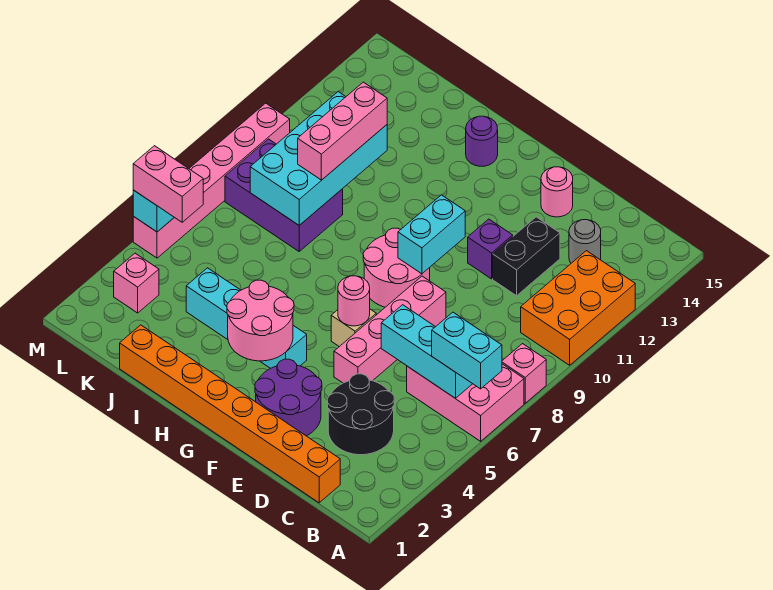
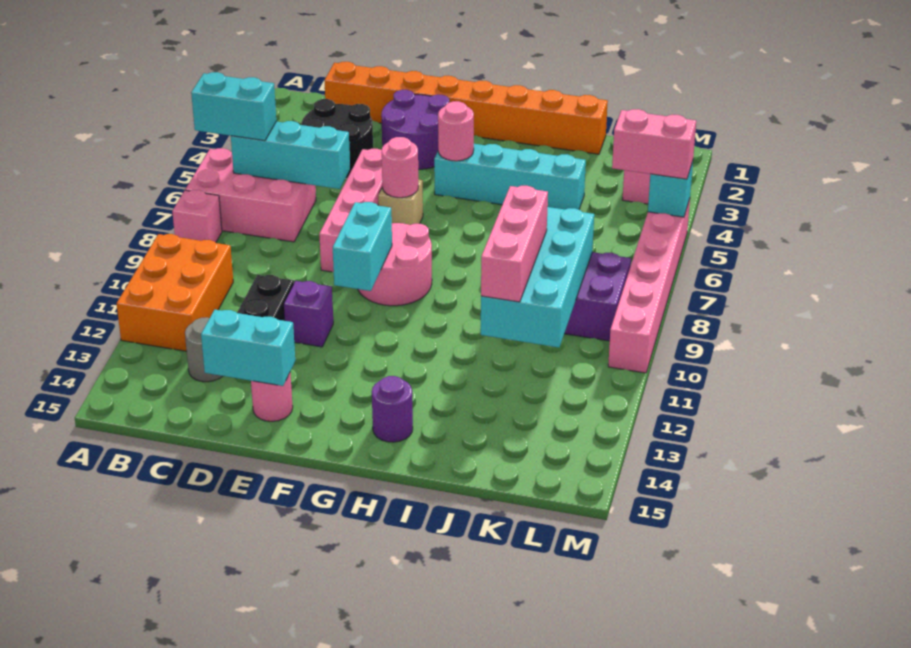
none -> cyan 1x2 brick [201,310,295,386]
pink 2x2 round brick [227,280,294,361] -> pink 1x1 round brick [438,101,474,161]

